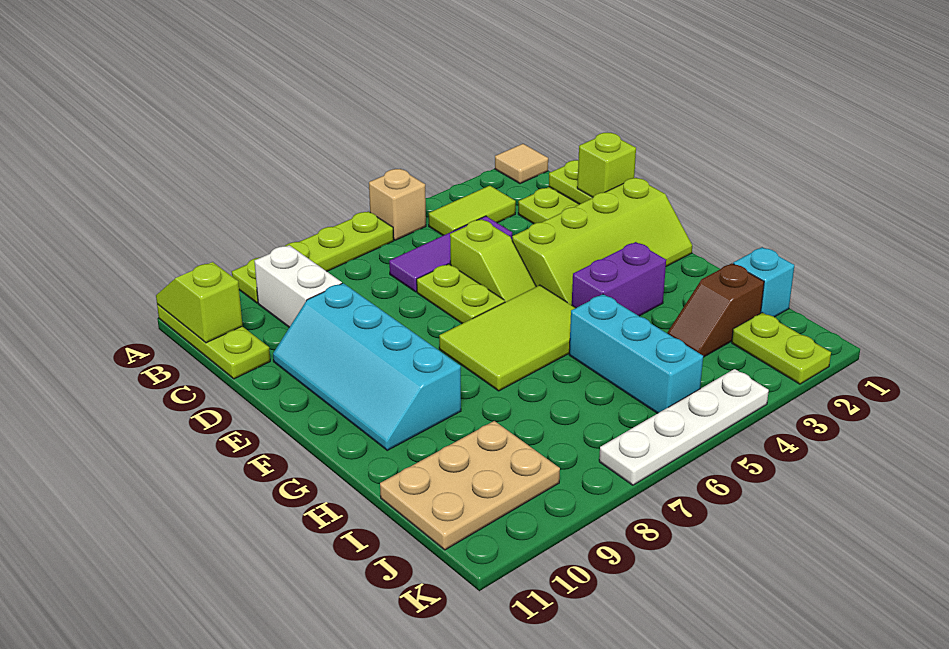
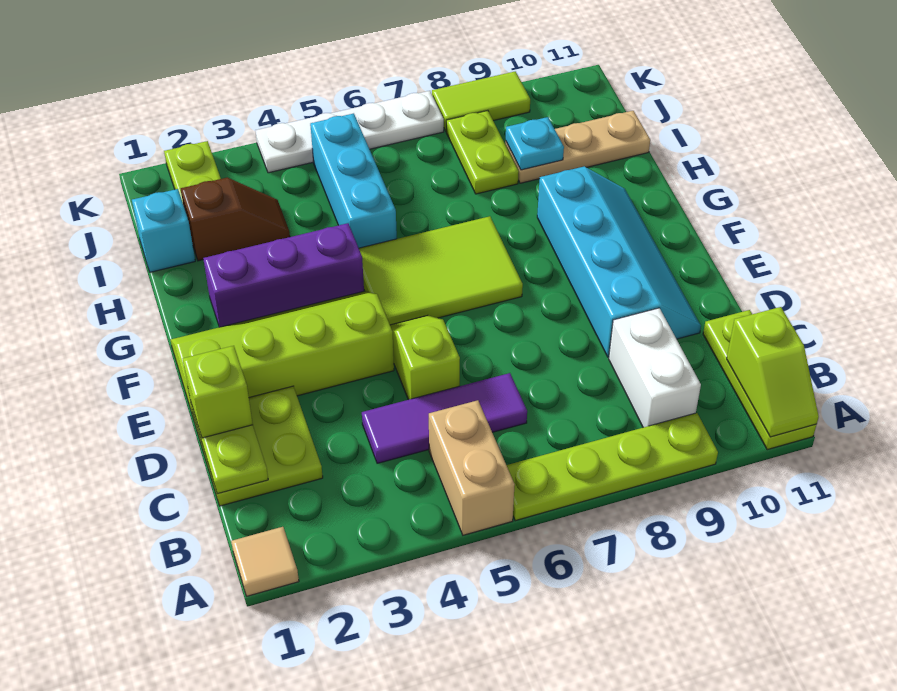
tan 1x1 brick [369,169,426,240] -> tan 1x2 brick [429,400,515,535]
lime 1x2 tile [429,186,516,235] -> lime 1x2 tile moved to [432,71,530,131]
lime 1x2 plate [417,264,505,324] -> lime 1x2 plate moved to [446,111,519,194]
purple 1x2 brick [572,242,666,316] -> purple 1x3 brick [203,223,364,327]
tan 2x3 plate [380,421,560,550] -> tan 1x3 plate [505,111,650,183]
none -> cyan 1x1 plate [506,117,564,170]

